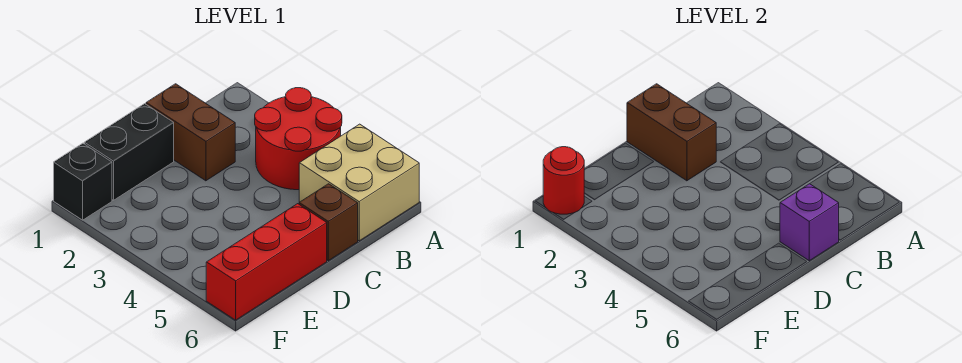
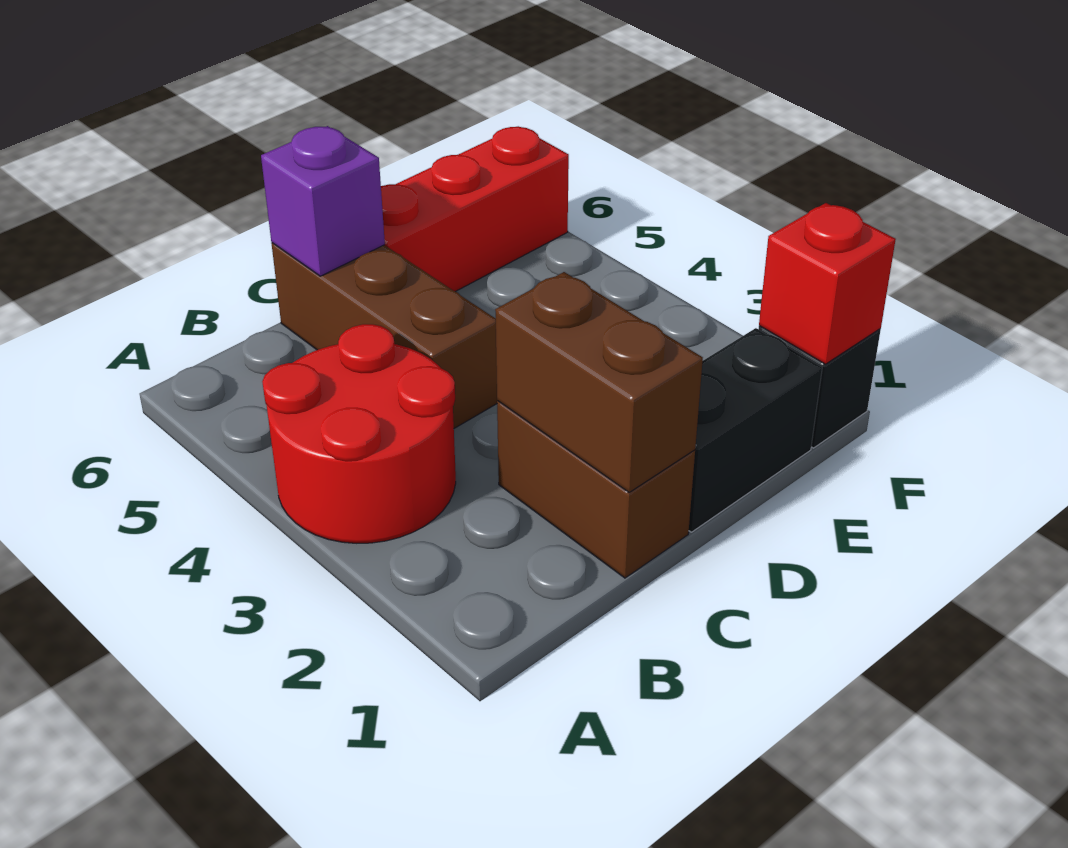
tan 2x2 brick [299,124,419,241] -> none
brown 1x1 brick [299,184,358,261] -> brown 1x3 brick [271,243,497,428]
red 1x1 round brick [543,147,584,214] -> red 1x1 brick [759,203,896,364]

